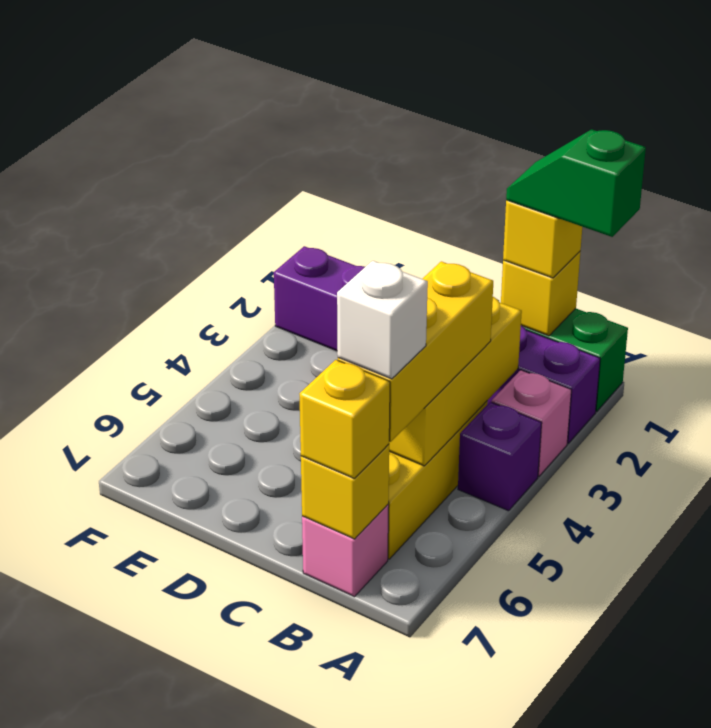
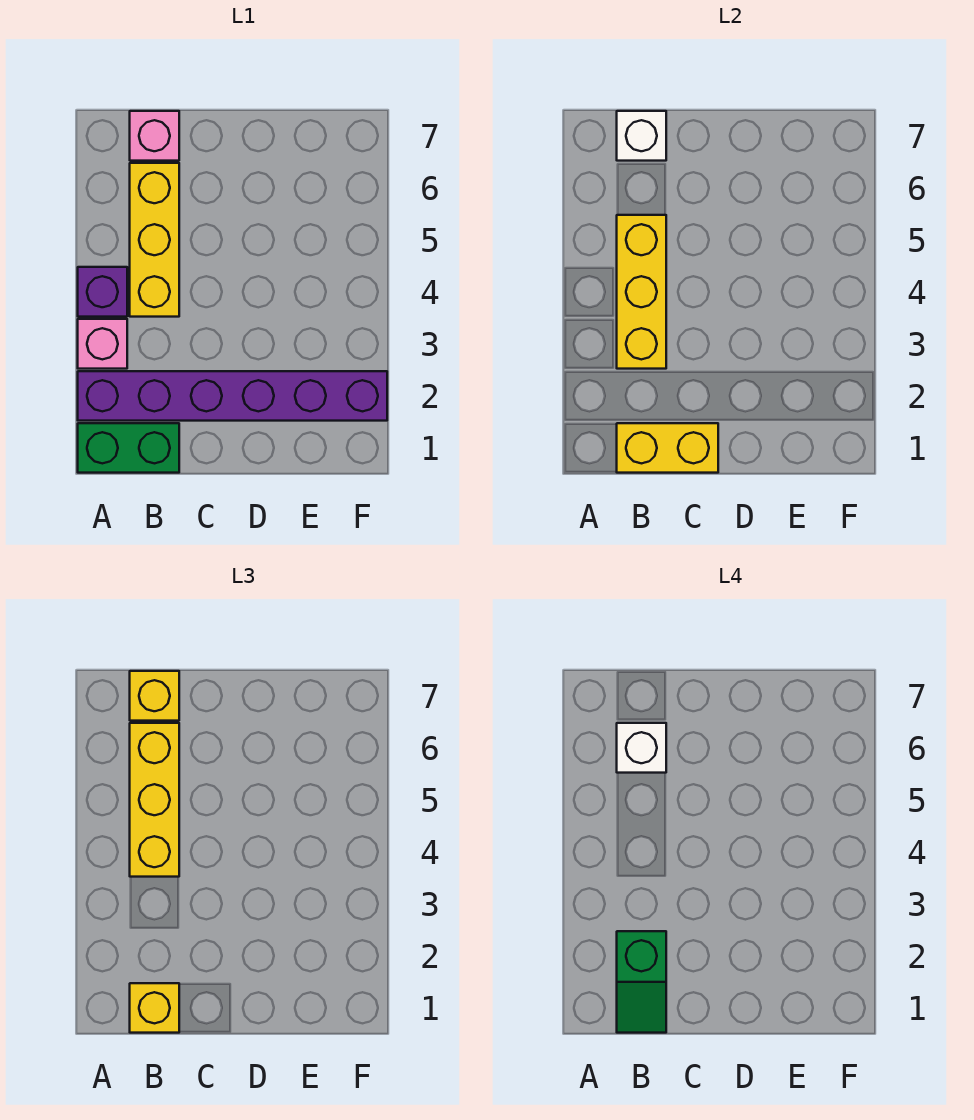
green 1x2 slope [506,129,646,237] -> green 1x2 slope turned to [617,931,666,1033]
yellow 1x1 brick [501,251,581,336] -> yellow 1x2 brick [617,423,718,473]
yellow 1x1 brick [301,444,389,539] -> white 1x1 brick [617,111,666,161]

